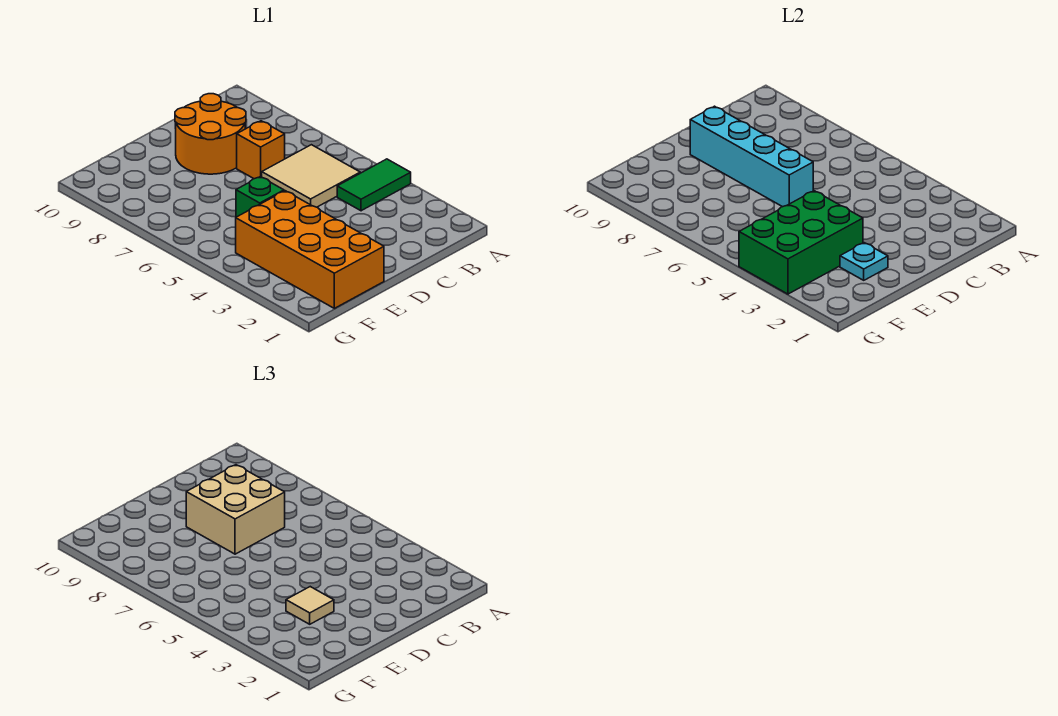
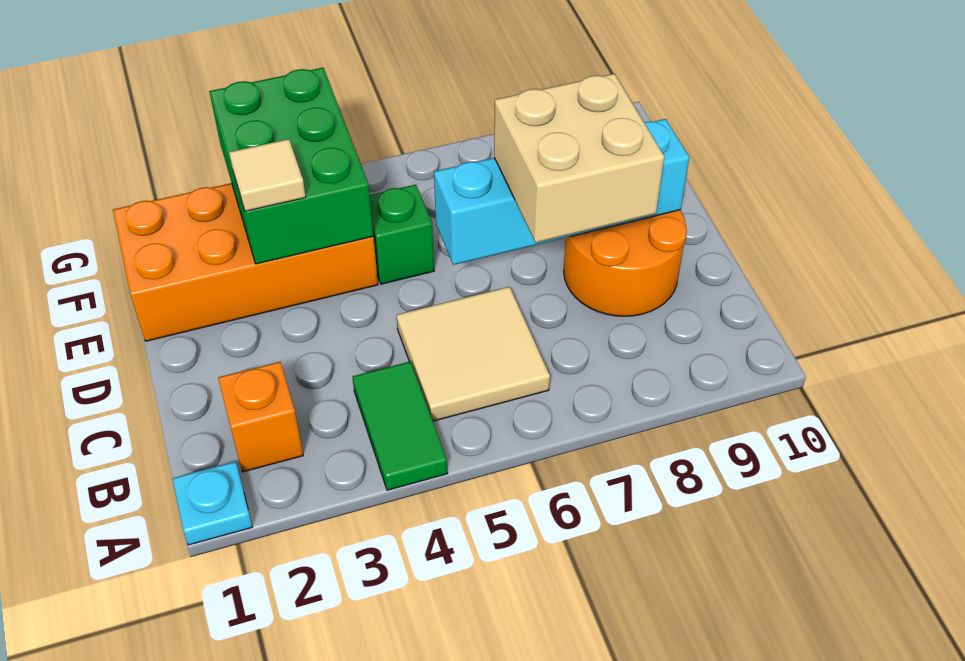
orange 1x1 brick [237,121,285,179] -> orange 1x1 brick moved to [218,362,303,472]
cyan 1x1 plate [840,243,888,280] -> cyan 1x1 plate moved to [172,461,252,545]

